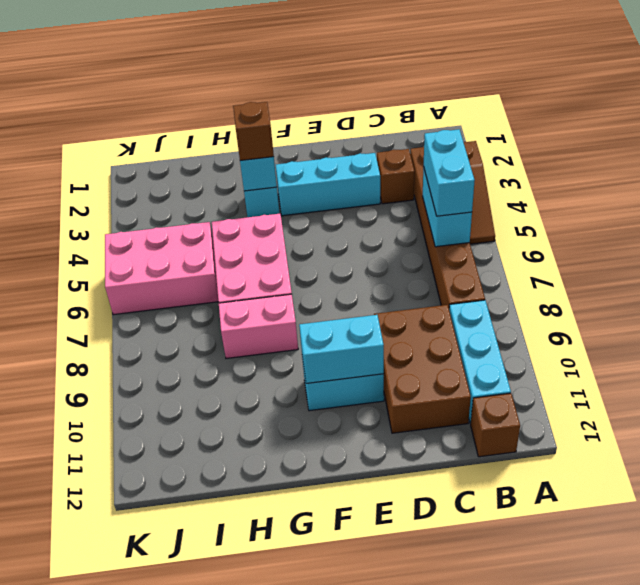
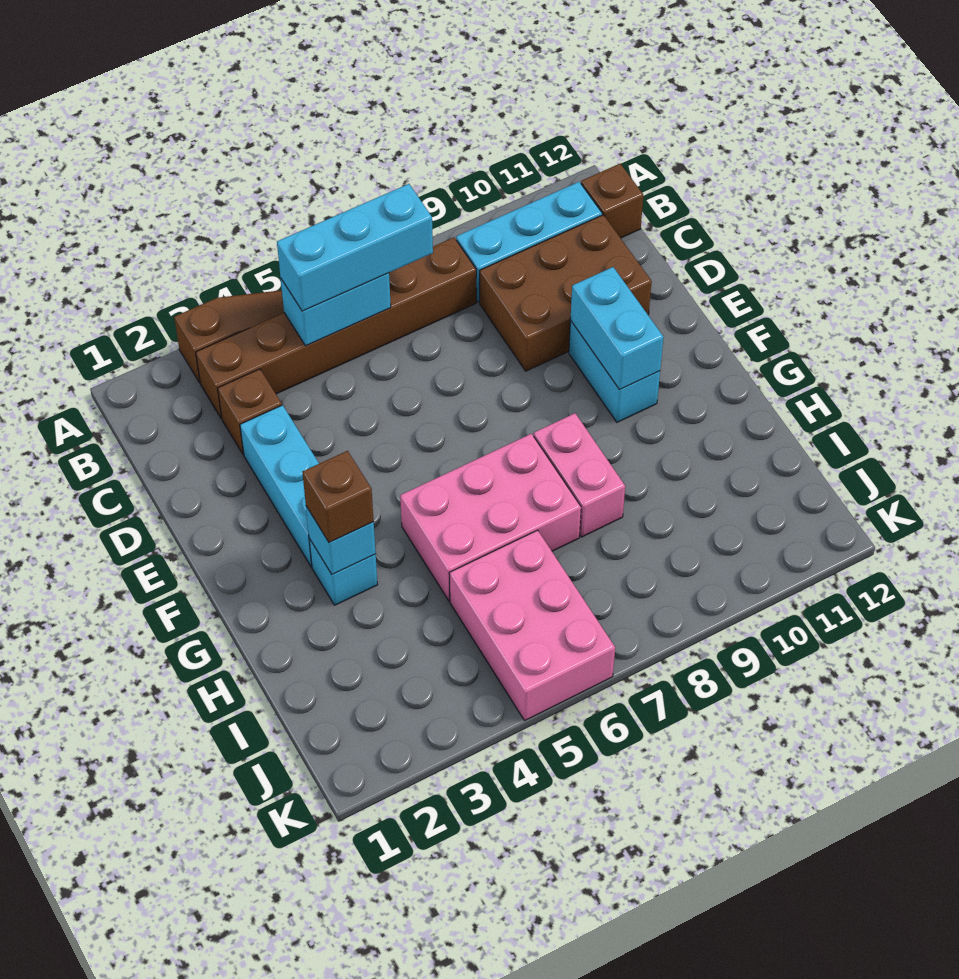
cyan 1x2 brick [424,129,475,216] -> cyan 1x3 brick [277,184,433,311]

